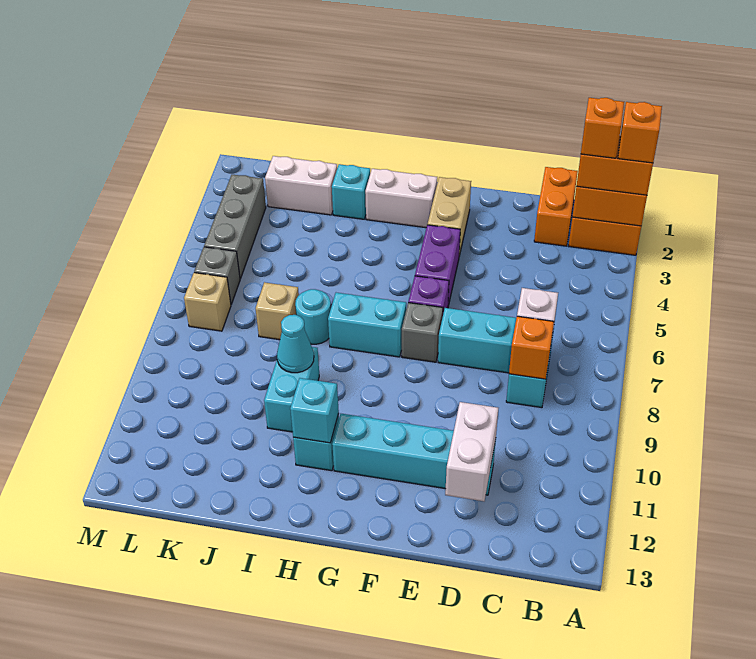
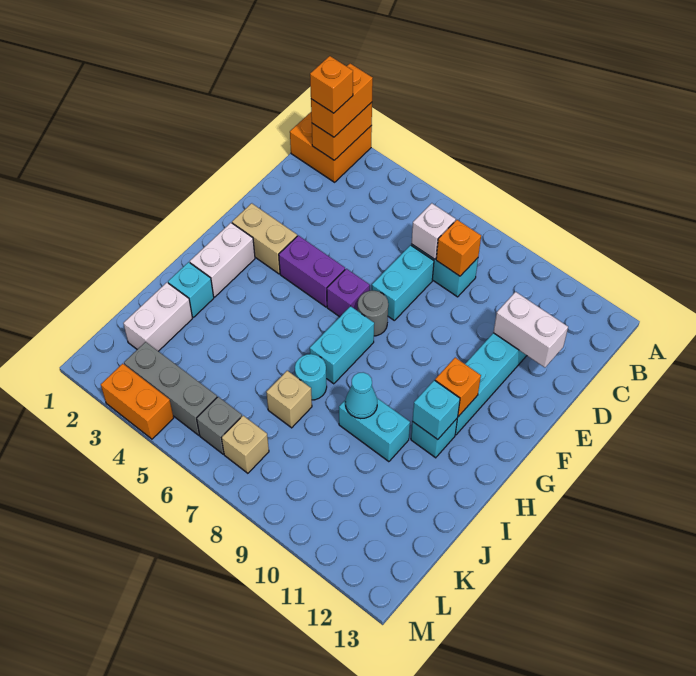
orange 1x1 brick [618,102,662,163] -> orange 1x1 brick moved to [435,358,481,417]
orange 1x2 brick [534,167,578,246] -> orange 1x2 brick moved to [101,364,174,439]
grey 1x1 brick [402,303,443,362] -> grey 1x1 round brick [358,290,388,336]

